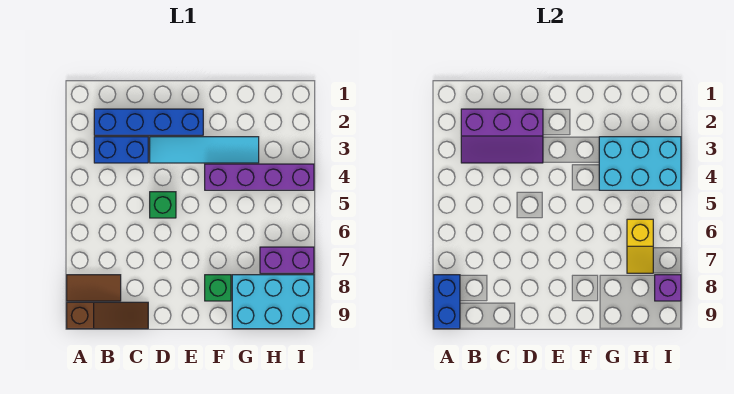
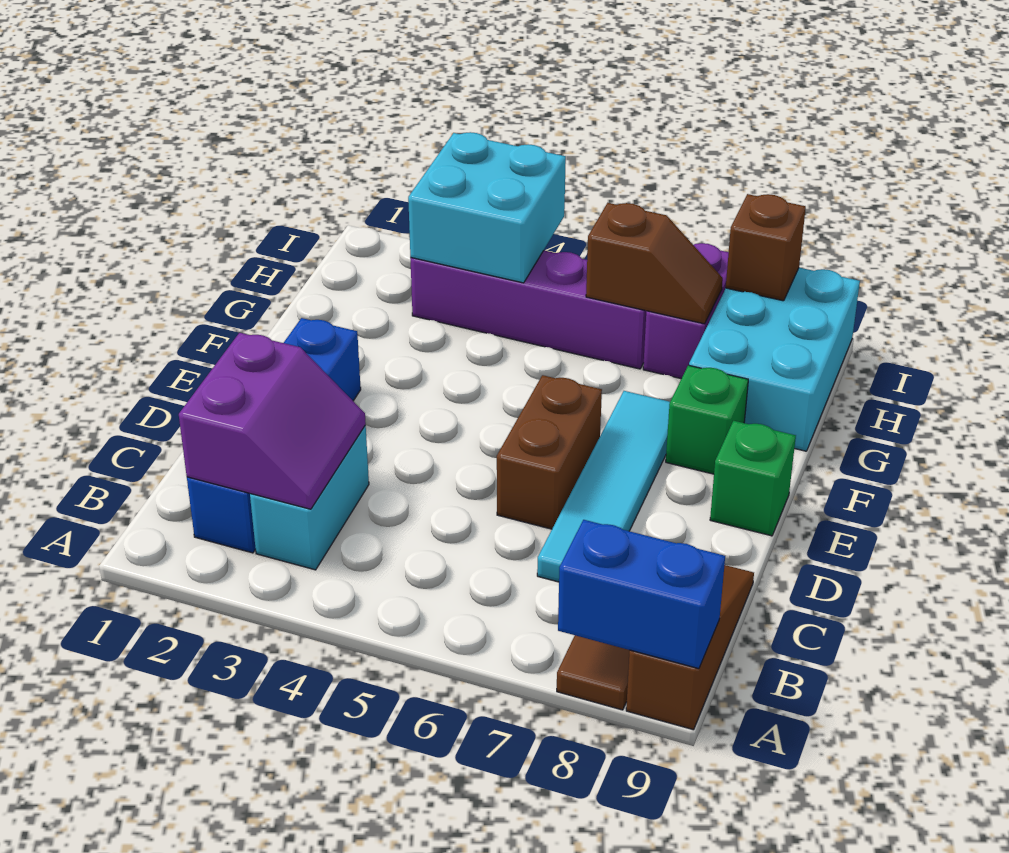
purple 2x3 slope [461,109,543,163] -> purple 2x2 slope [179,333,366,509]
blue 1x2 brick [94,137,148,163] -> cyan 1x2 brick [250,426,369,570]
cyan 1x4 tile [150,137,259,163] -> cyan 1x4 tile moved to [537,391,670,582]
green 1x1 brick [150,192,176,218] -> green 1x1 brick moved to [710,421,796,536]
none -> brown 1x2 brick [497,375,602,529]
purple 1x4 brick [205,164,314,190] -> purple 1x4 brick turned to [410,250,646,369]
cyan 2x3 brick [599,137,681,190] -> cyan 2x2 brick [408,132,566,283]
yellow 1x2 slope [627,219,653,273] -> brown 1x2 slope [586,203,723,324]
purple 1x1 brick [655,275,681,301] -> brown 1x1 brick [726,194,806,301]

